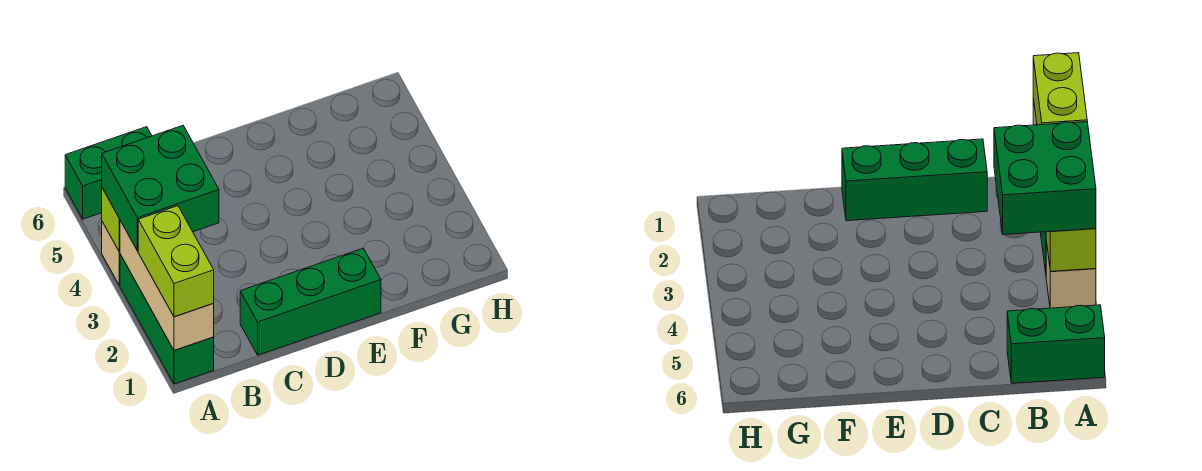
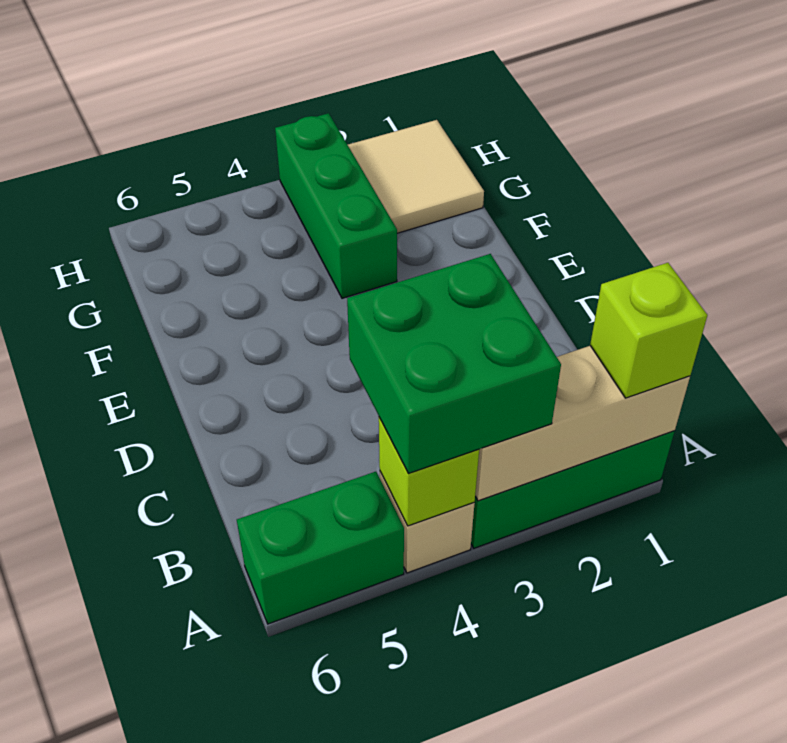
lime 1x2 brick [138,206,214,317] -> lime 1x1 brick [590,263,707,398]
green 1x2 brick [65,127,152,219] -> green 1x2 brick turned to [237,472,404,624]
green 1x3 brick [240,248,381,355] -> green 1x3 brick moved to [275,113,397,298]
none -> tan 2x2 tile [348,120,484,233]

